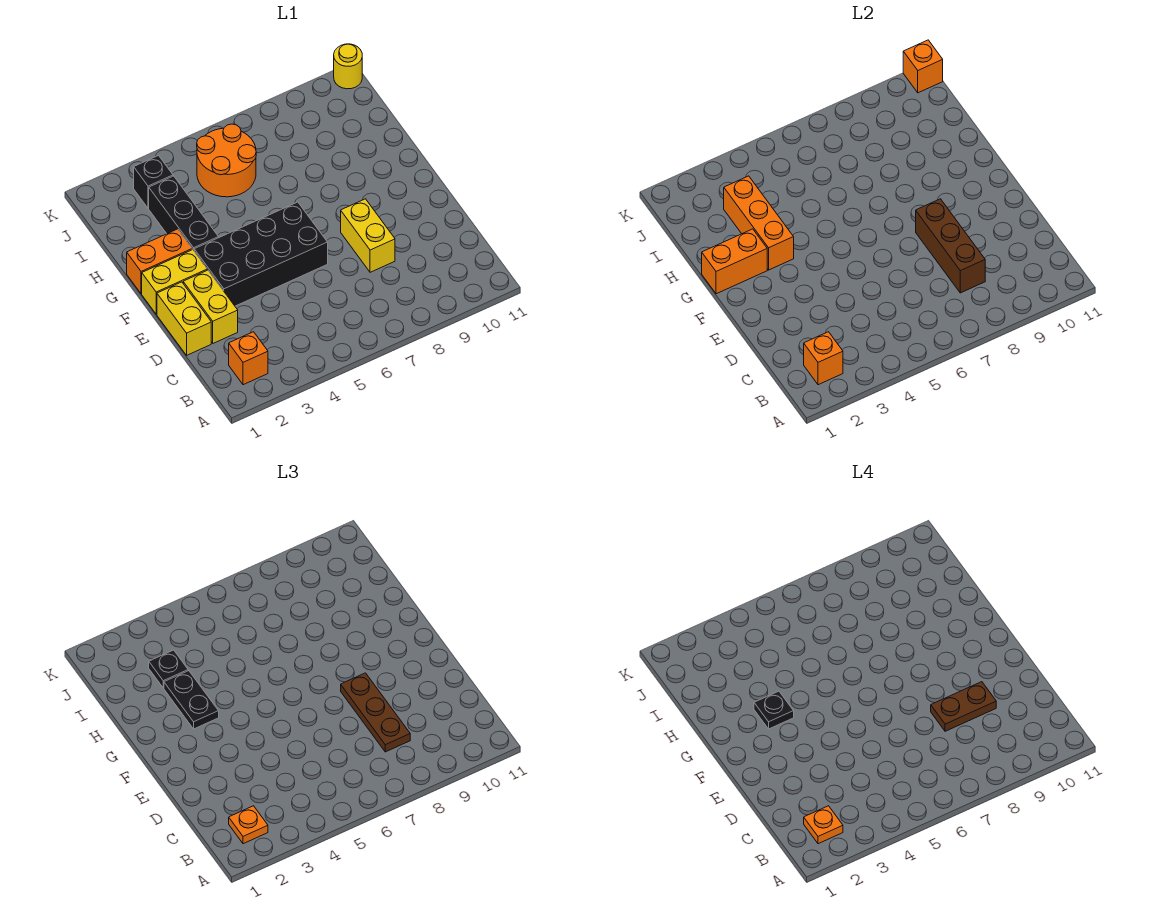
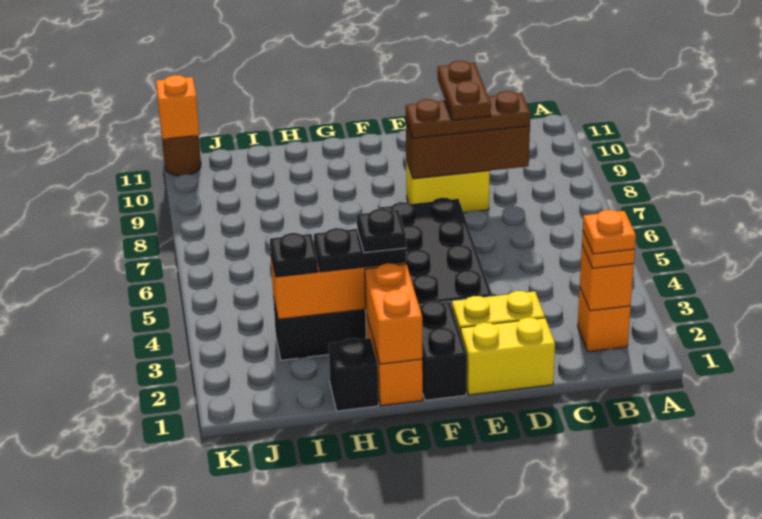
yellow 1x2 brick [142,250,207,314] -> black 1x2 brick [419,301,467,400]
orange 2x2 round brick [197,124,256,197] -> none
black 1x1 brick [134,156,173,208] -> black 1x1 brick moved to [329,338,379,411]
yellow 1x1 round brick [334,44,362,89] -> brown 1x1 round brick [162,136,201,176]

